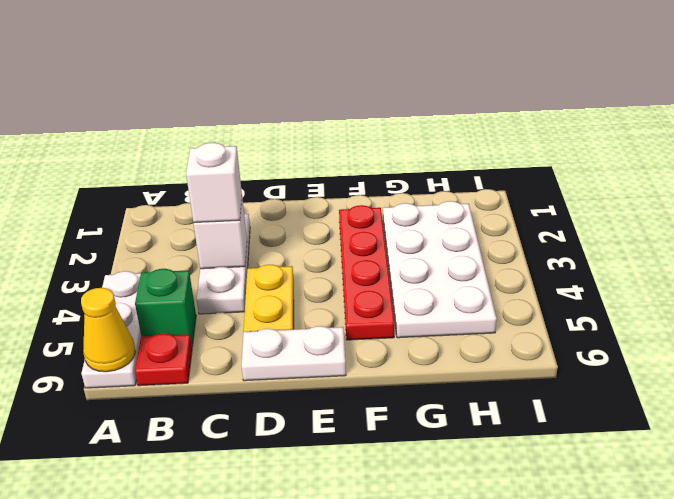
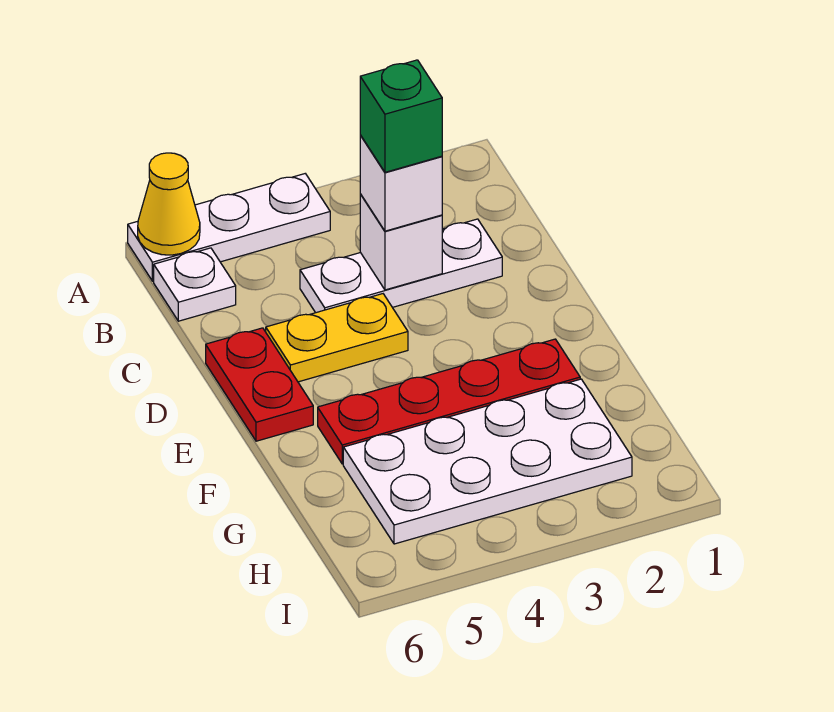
green 1x1 brick [135,269,196,346] -> green 1x1 brick moved to [360,60,442,172]
red 1x1 plate [135,334,192,386] -> white 1x1 plate [154,248,236,321]
white 1x2 plate [241,326,346,381] -> red 1x2 plate [206,328,313,441]

